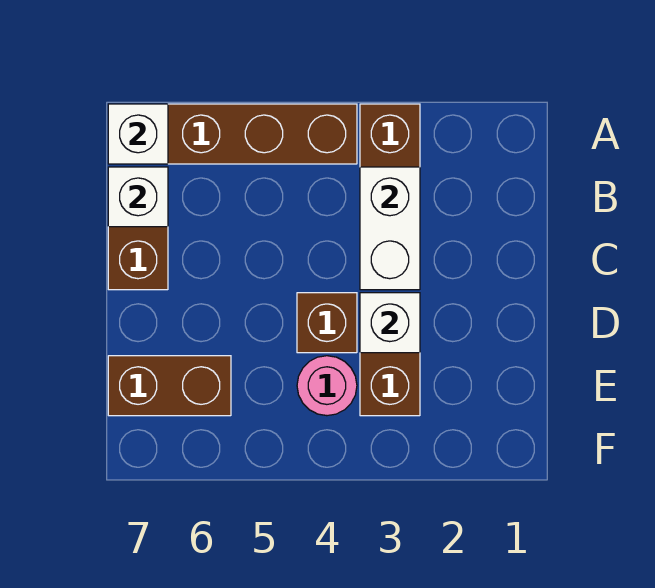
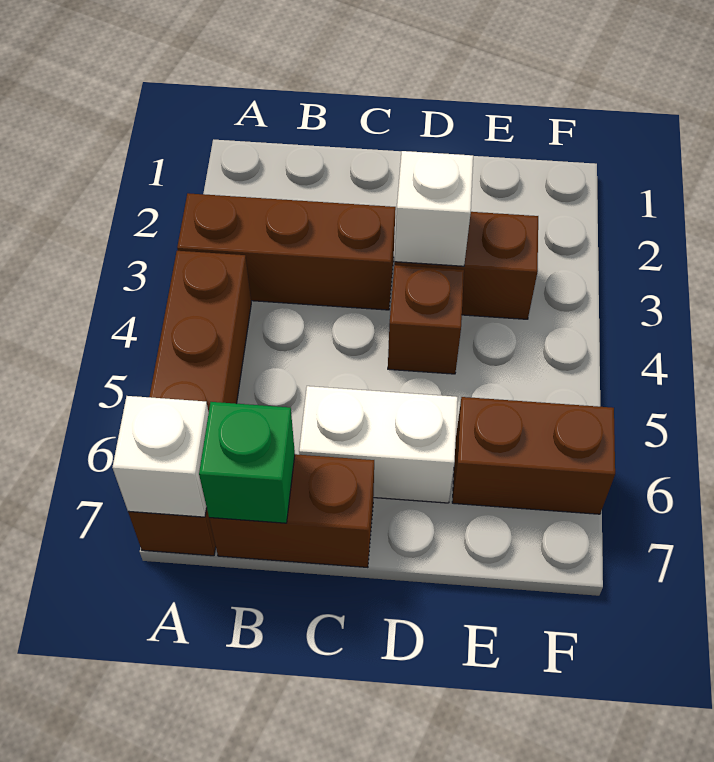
white 1x2 brick [360,167,420,290] -> white 1x2 brick moved to [299,386,458,503]
white 1x1 brick [108,167,168,227] -> green 1x1 brick [199,402,295,523]
pink 1x1 round brick [297,356,357,416] -> none
brown 1x2 brick [108,356,231,416] -> brown 1x2 brick turned to [452,397,615,514]

